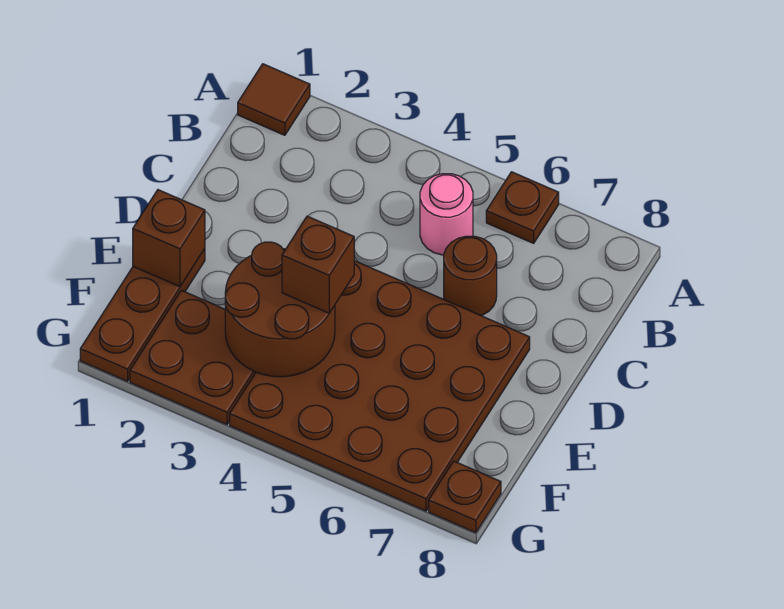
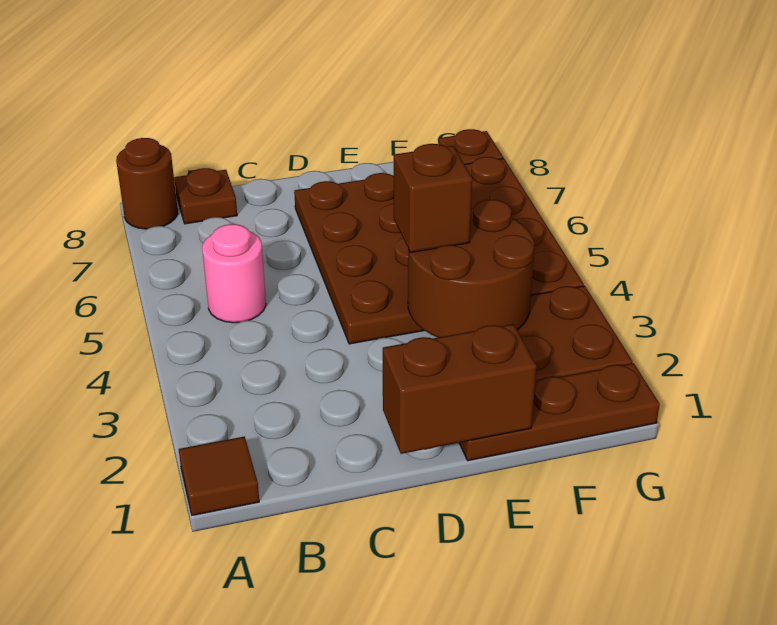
brown 1x1 plate [486,172,559,243] -> brown 1x1 plate moved to [174,168,237,224]
brown 1x1 round brick [444,236,497,316] -> brown 1x1 round brick moved to [116,138,178,229]
brown 1x1 brick [133,190,205,287] -> brown 1x2 brick [383,324,537,454]

